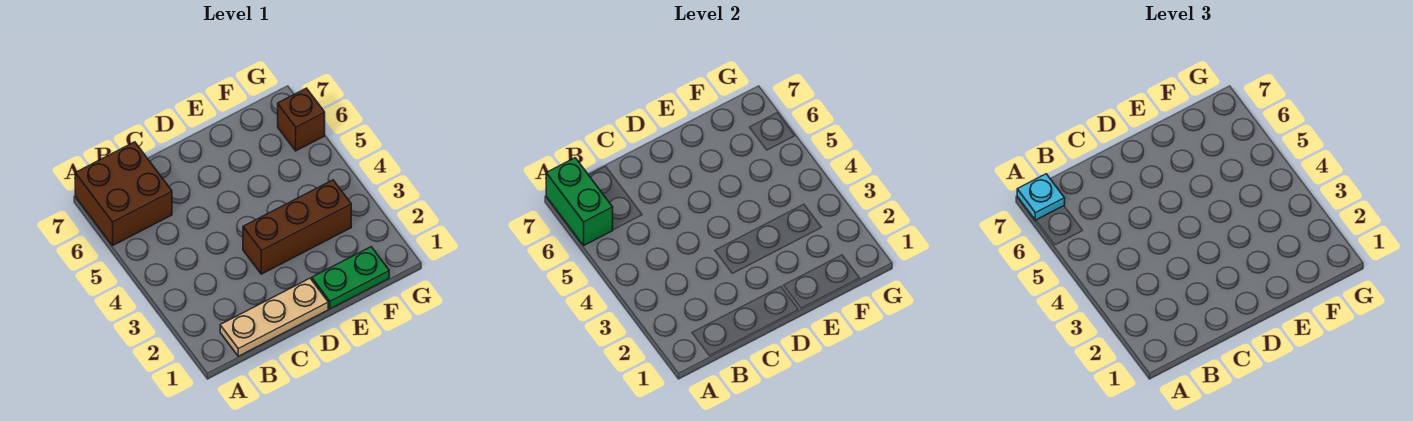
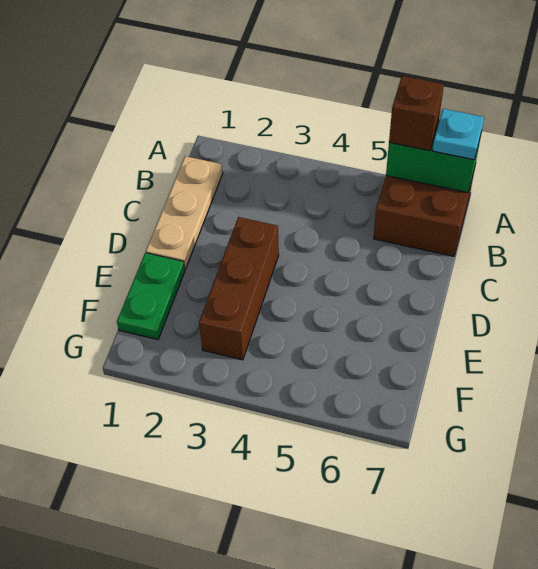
brown 1x1 brick [278,88,325,151] -> brown 1x1 brick moved to [389,76,444,151]

